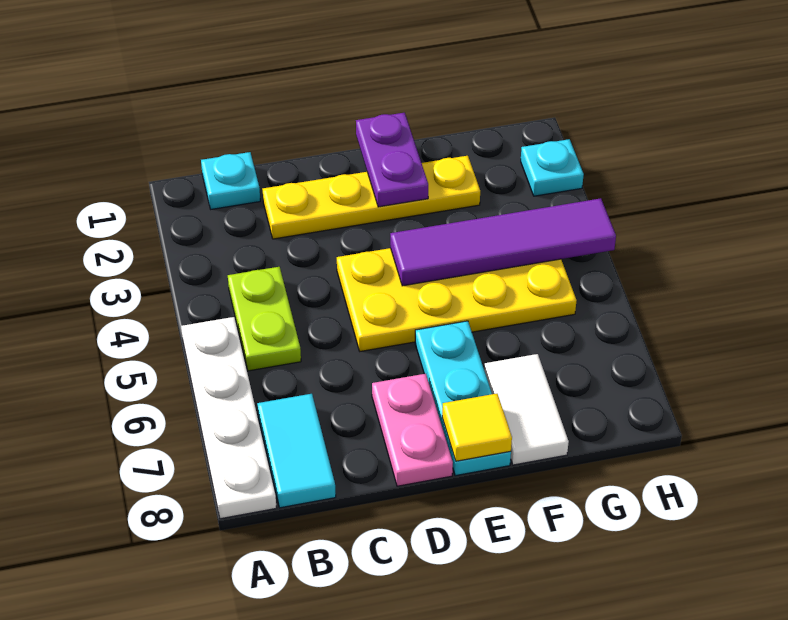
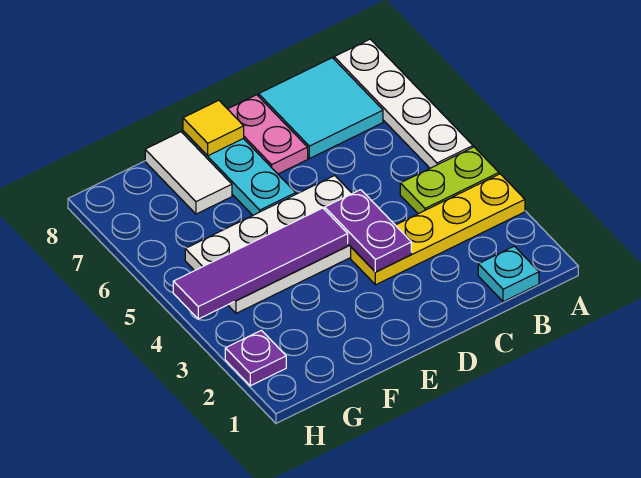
lime 1x2 plate [228,267,301,371] -> lime 1x2 plate turned to [400,147,499,214]
cyan 1x2 tile [257,394,336,508] -> cyan 2x2 tile [259,58,383,159]
yellow 1x4 plate [263,156,480,239] -> yellow 1x4 plate moved to [351,174,525,285]
yellow 2x4 plate [337,248,577,351] -> white 2x4 plate [185,176,352,313]
purple 1x2 plate [356,113,428,207] -> purple 1x2 plate moved to [325,190,411,272]
cyan 1x1 plate [521,139,584,196] -> purple 1x1 plate [225,330,286,386]

